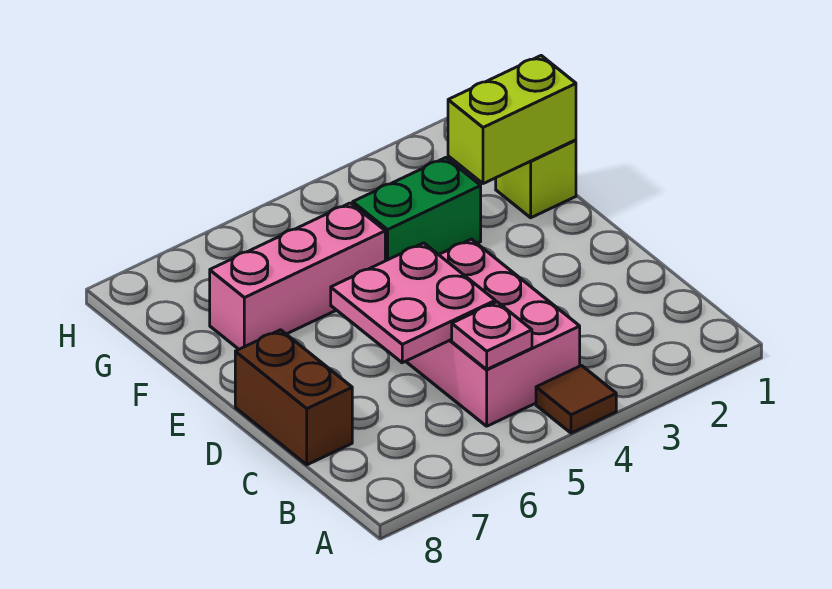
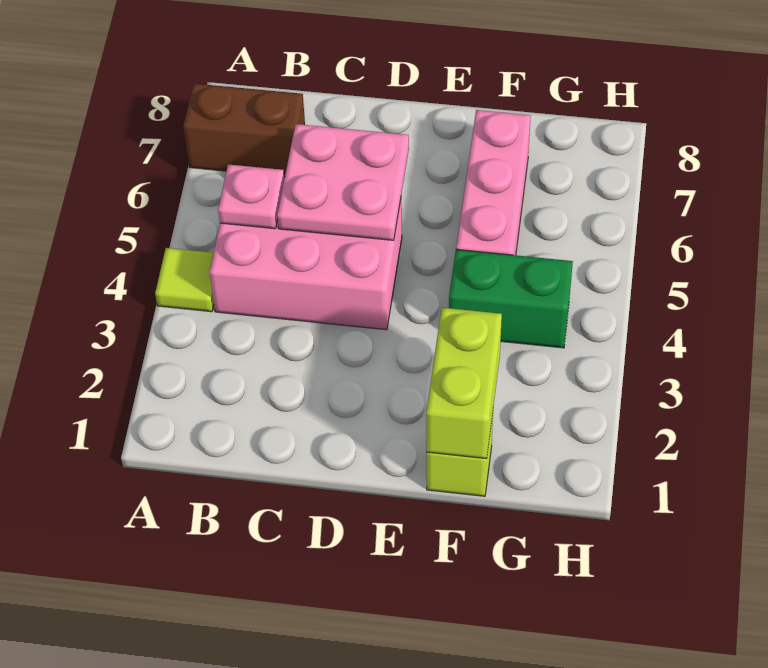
brown 1x1 tile [536,366,616,433] -> lime 1x1 tile [155,248,214,312]
brown 1x2 brick [235,330,352,465] -> brown 1x2 brick moved to [183,83,305,177]
green 1x2 brick [353,158,481,261] -> green 1x2 brick turned to [449,249,573,348]

